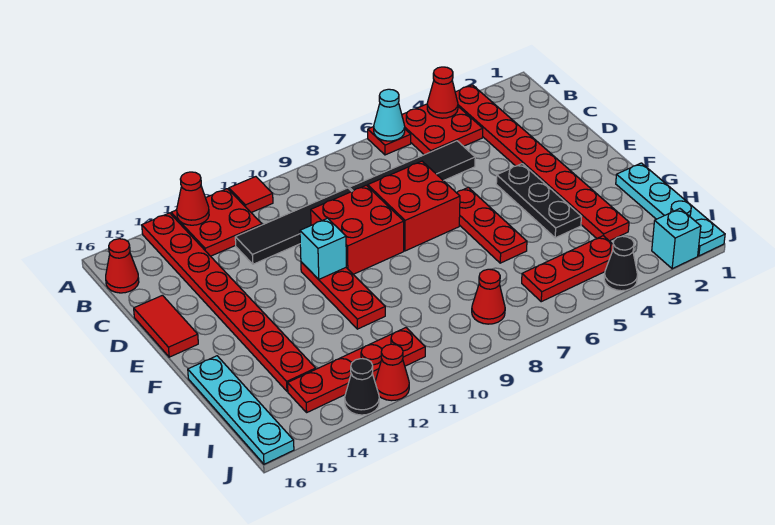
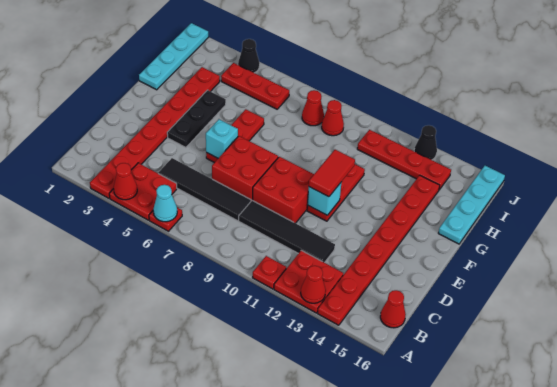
red 1x1 tile [229,177,273,213] -> red 1x1 plate [253,256,286,289]
red 1x2 tile [134,295,198,357] -> red 1x2 tile moved to [309,150,355,197]
cyan 1x1 brick [652,209,701,269] -> cyan 1x1 brick moved to [206,119,238,158]
red 1x1 cone [375,344,409,401] -> red 1x1 cone moved to [322,100,344,136]

